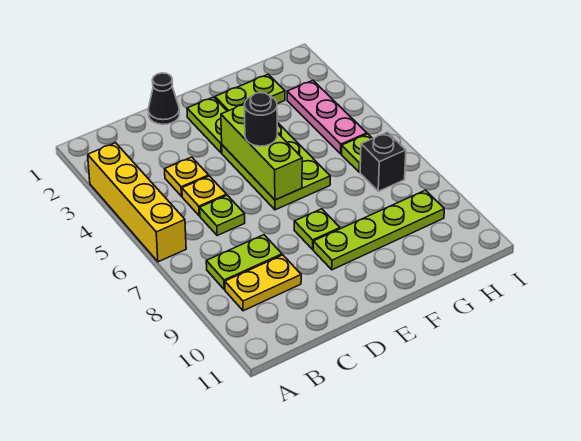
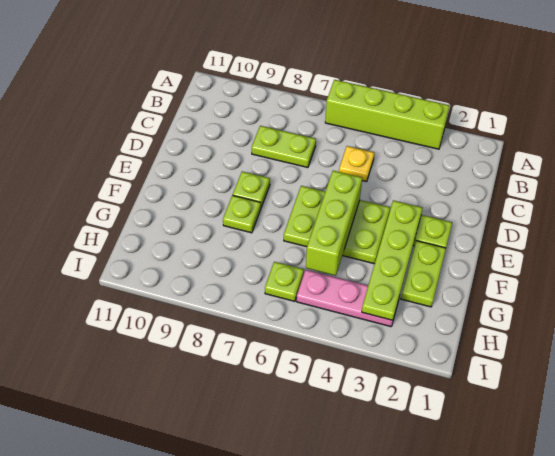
yellow 1x4 brick [88,143,186,262] -> lime 1x4 brick [325,80,449,149]
lime 1x2 plate [206,235,282,290] -> lime 1x2 plate turned to [252,126,316,168]
yellow 1x2 plate [225,255,301,311] -> none
yellow 1x1 plate [165,157,209,196] -> none
lime 1x1 plate [200,195,245,236] -> lime 1x1 plate moved to [223,195,261,233]
black 1x1 cone [148,73,179,125] -> none
lime 1x3 brick [221,105,302,200] -> lime 1x3 brick turned to [306,171,362,276]
black 1x1 round brick [244,93,277,146] -> none
lime 1x4 plate [313,190,444,270] -> lime 1x4 plate moved to [362,200,423,320]
black 1x1 brick [360,132,406,191] -> none

